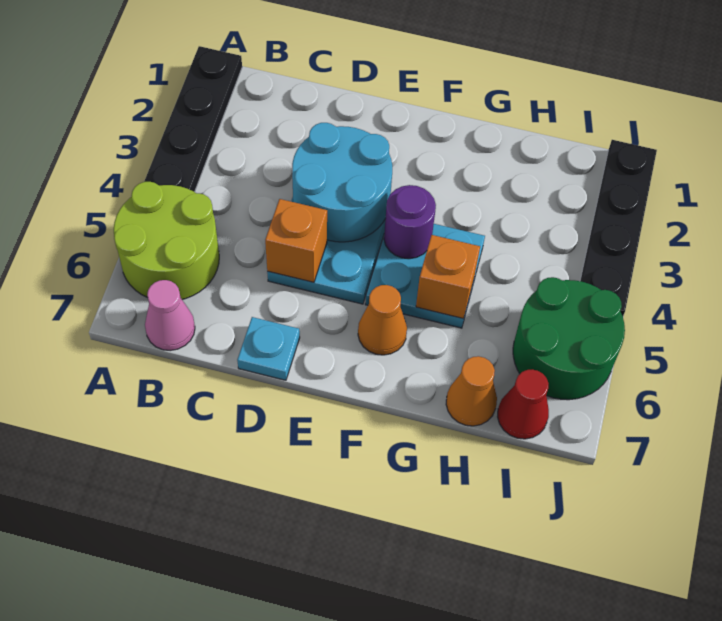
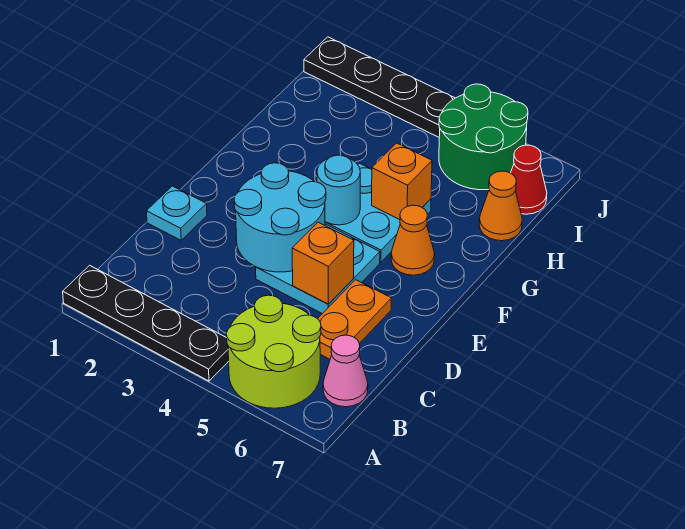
none -> orange 1x2 plate [318,280,391,359]
cyan 1x1 plate [237,317,300,380] -> cyan 1x1 plate moved to [146,186,207,240]
purple 1x1 round brick [384,185,436,259] -> cyan 1x1 round brick [317,155,360,225]

